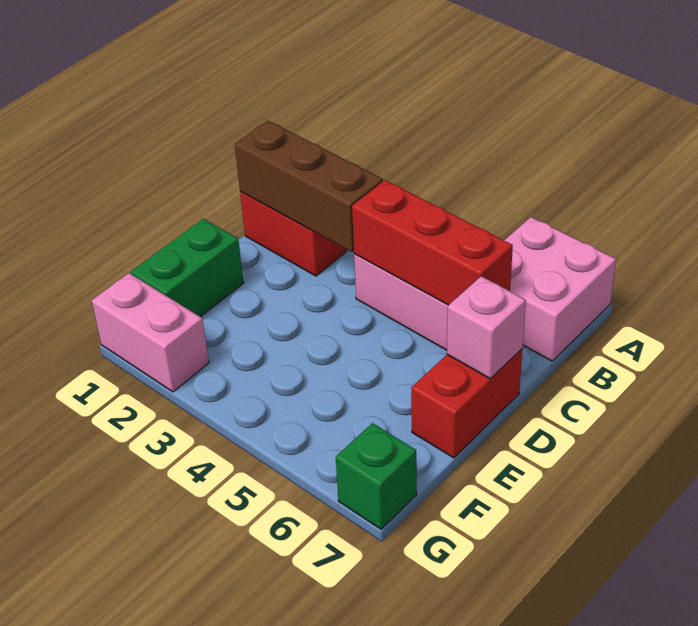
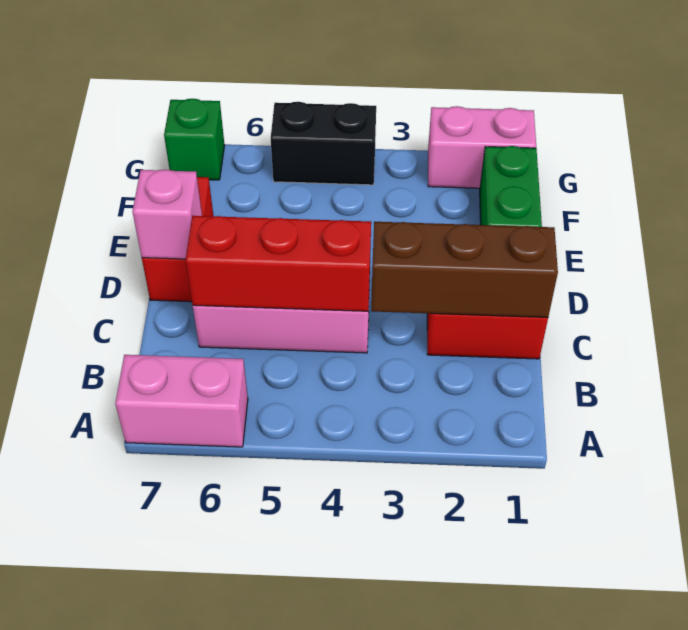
pink 2x2 brick [504,217,616,361] -> pink 1x2 brick [115,355,248,447]
none -> black 1x2 brick [271,102,376,185]

